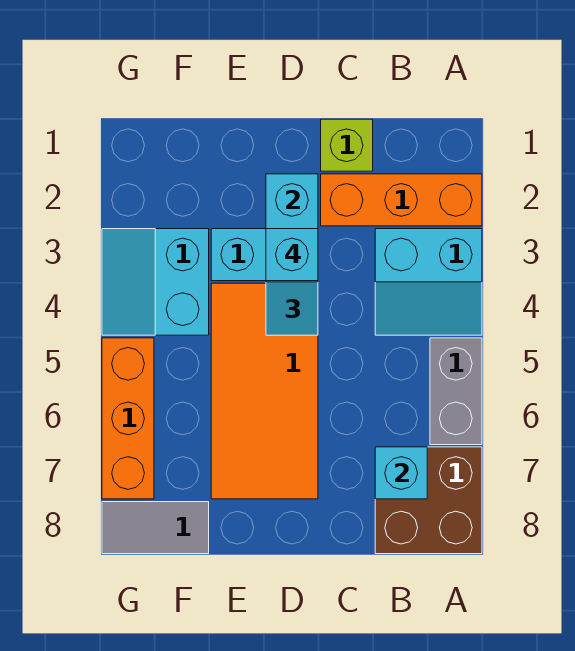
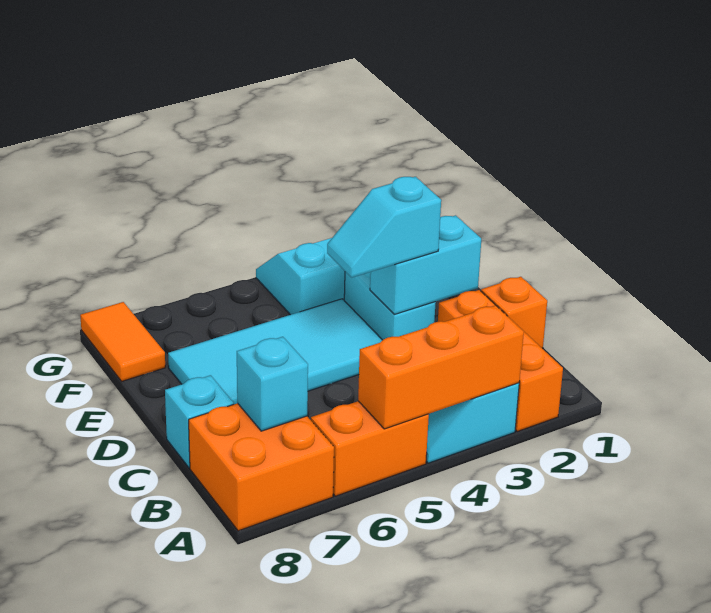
grey 1x2 brick [430,338,482,445] -> orange 1x2 brick [311,401,429,496]
brown 2x2 brick [375,447,482,554] -> orange 2x2 brick [189,403,334,531]
lime 1x1 brick [321,119,373,171] -> orange 1x1 brick [481,277,547,349]
cyan 1x1 brick [266,229,318,281] -> cyan 1x1 brick moved to [165,375,234,468]
orange 2x4 tile [211,283,318,499] -> cyan 2x4 tile [168,299,382,404]
grey 1x2 tile [102,502,209,554] -> orange 1x2 tile [80,302,165,381]
orange 1x3 brick [102,338,154,499] -> orange 1x3 brick moved to [358,305,524,429]

